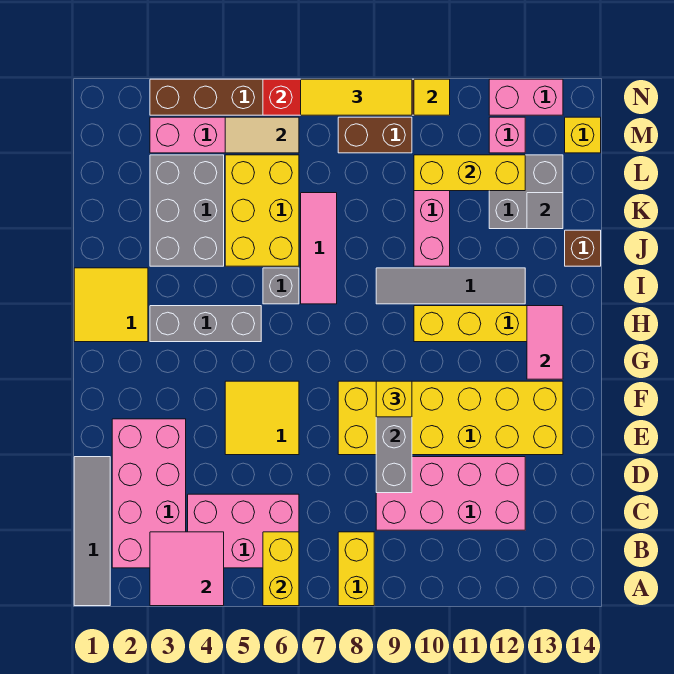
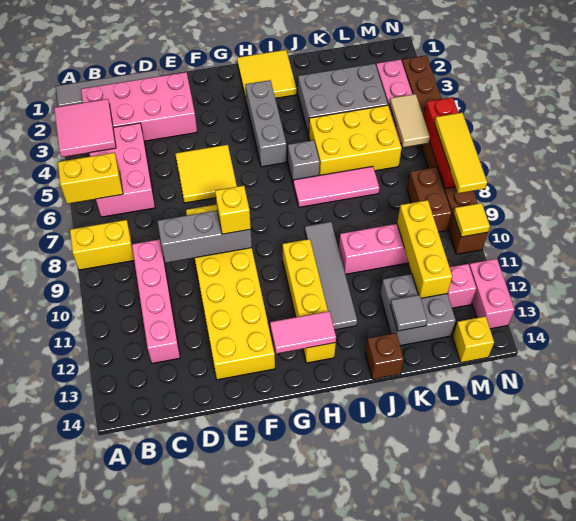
pink 2x4 brick [376,457,525,530] -> pink 1x4 brick [132,239,180,363]

